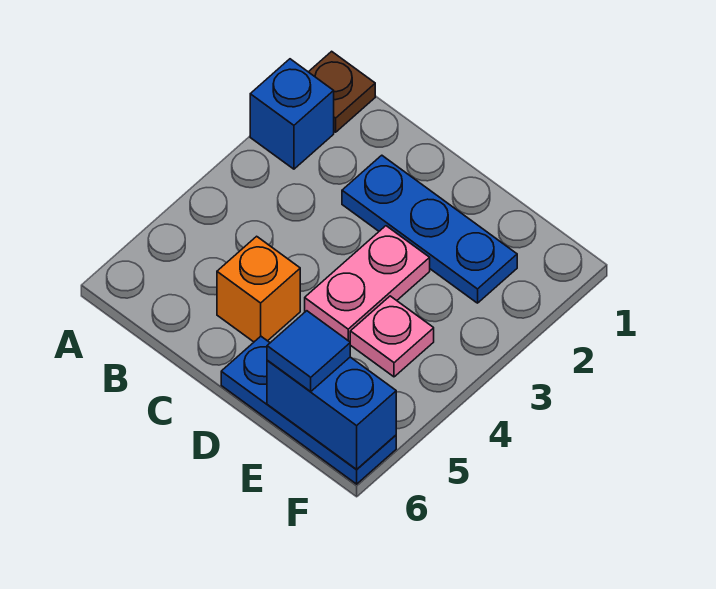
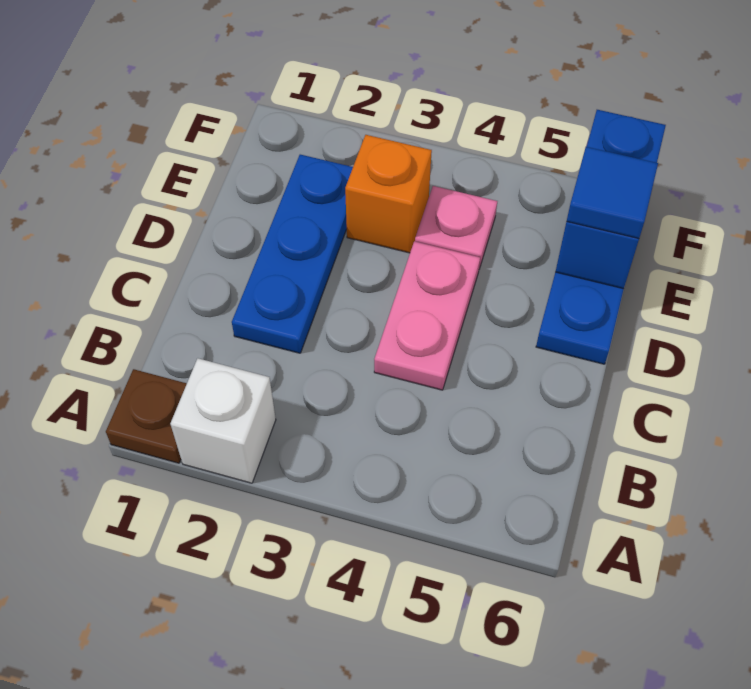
blue 1x1 brick [250,59,334,169] -> white 1x1 brick [170,358,276,483]
orange 1x1 brick [217,236,300,342] -> orange 1x1 brick moved to [345,135,432,253]
pink 1x2 plate [305,226,430,342] -> pink 1x2 plate turned to [374,241,480,390]

